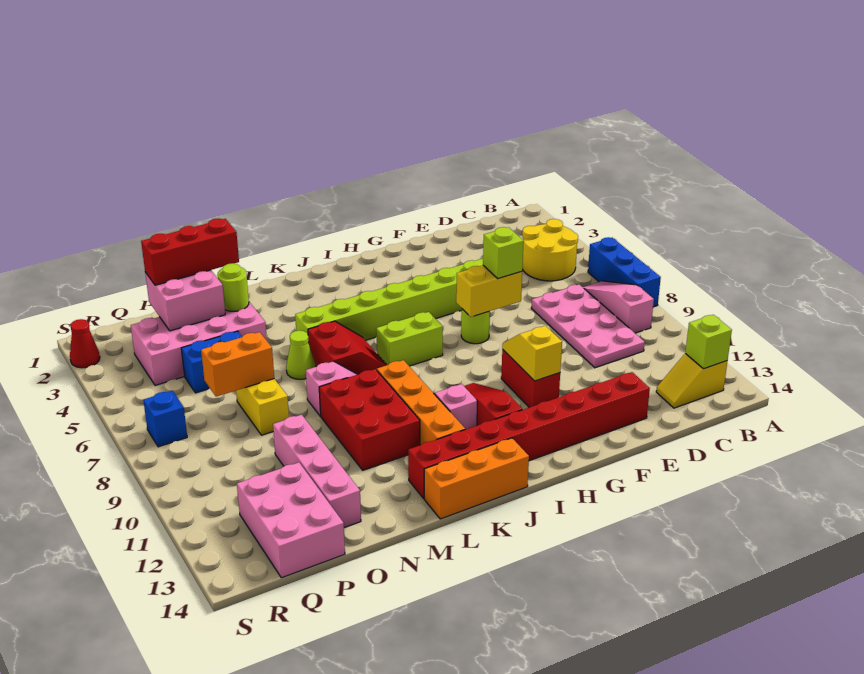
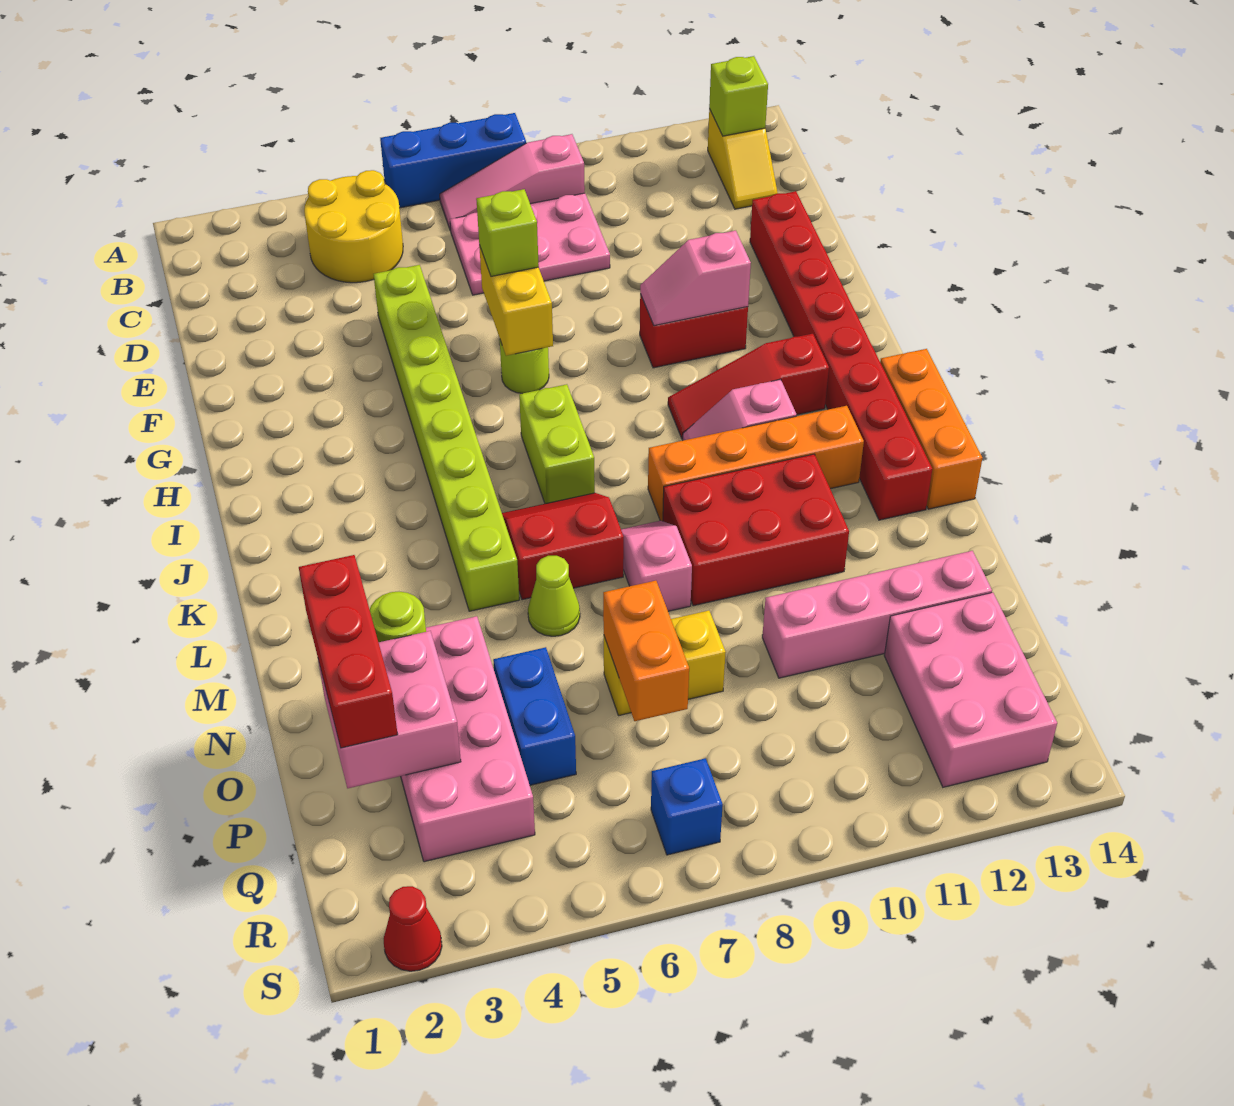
pink 2x4 plate [531,285,645,368] -> pink 2x3 plate [450,193,610,295]
yellow 1x2 slope [502,326,562,381] -> pink 1x2 slope [640,231,751,326]
pink 2x3 brick [237,462,345,578] -> pink 2x3 brick turned to [884,593,1057,787]

